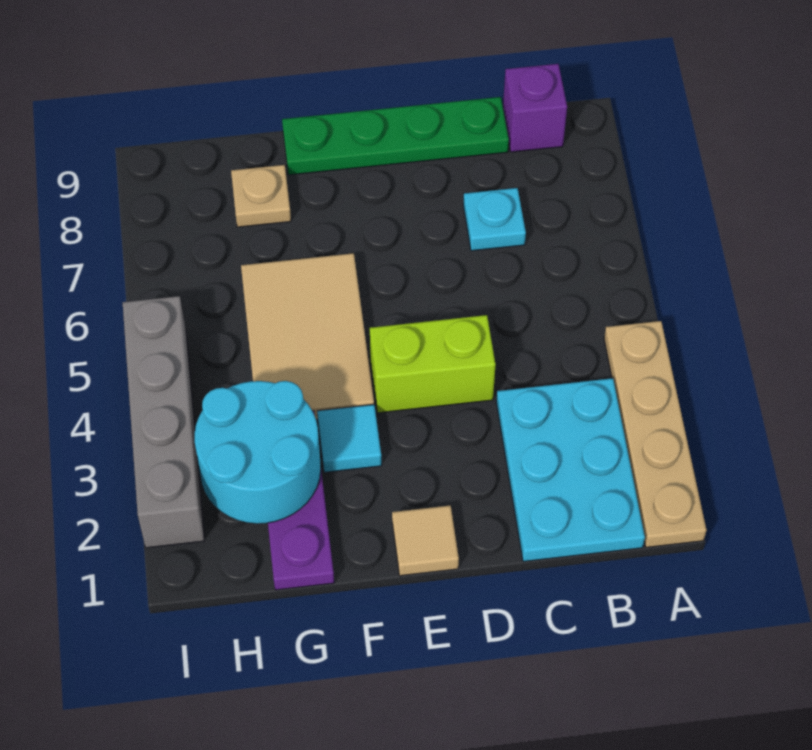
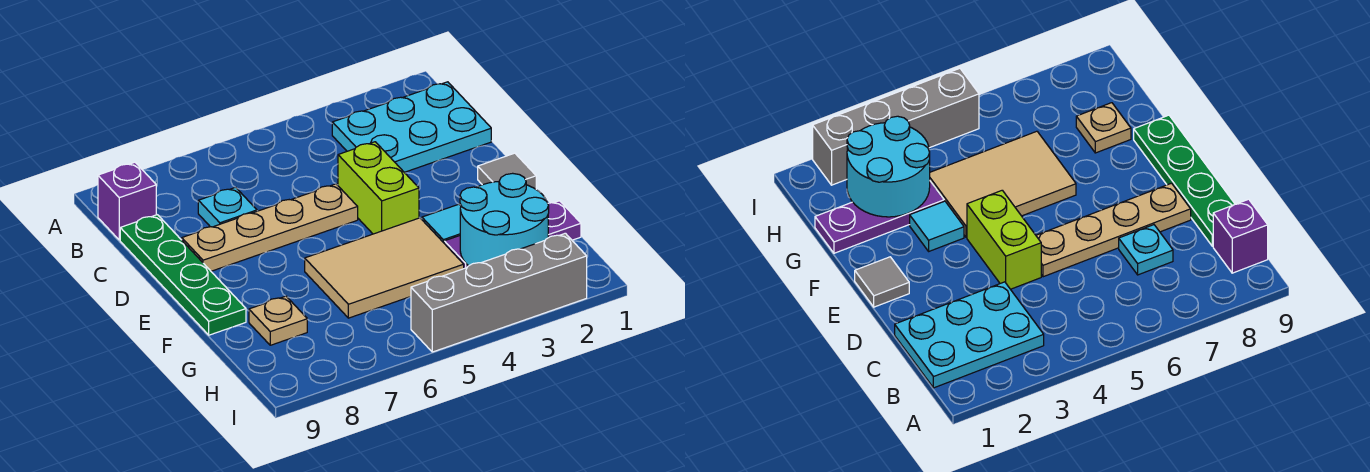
tan 1x4 plate [604,321,706,547] -> tan 1x4 plate moved to [182,184,358,271]
tan 1x1 tile [392,505,459,576] -> grey 1x1 tile [478,153,536,189]

